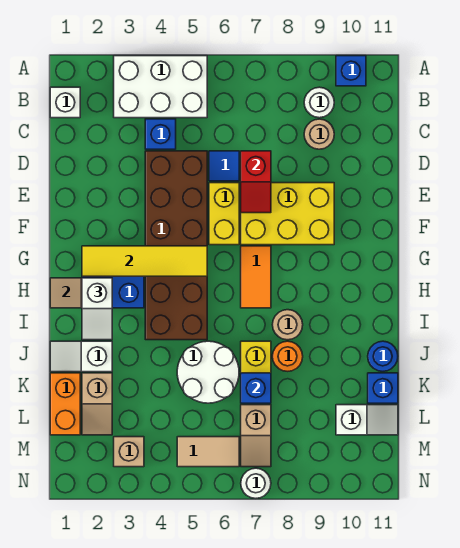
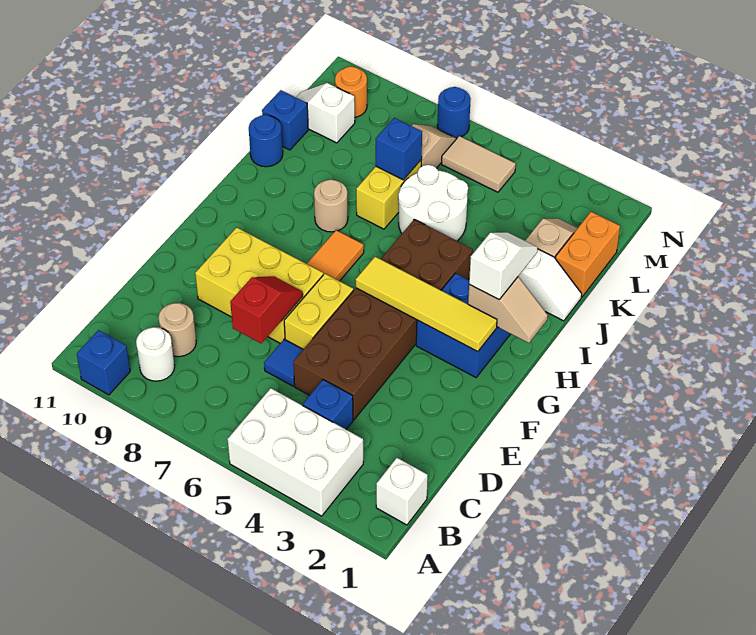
orange 1x1 round brick [272,341,303,371] -> orange 1x1 round brick moved to [335,66,367,117]
tan 1x1 brick [114,437,144,467] -> none
white 1x1 round brick [241,468,271,498] -> blue 1x1 round brick [437,87,471,138]

